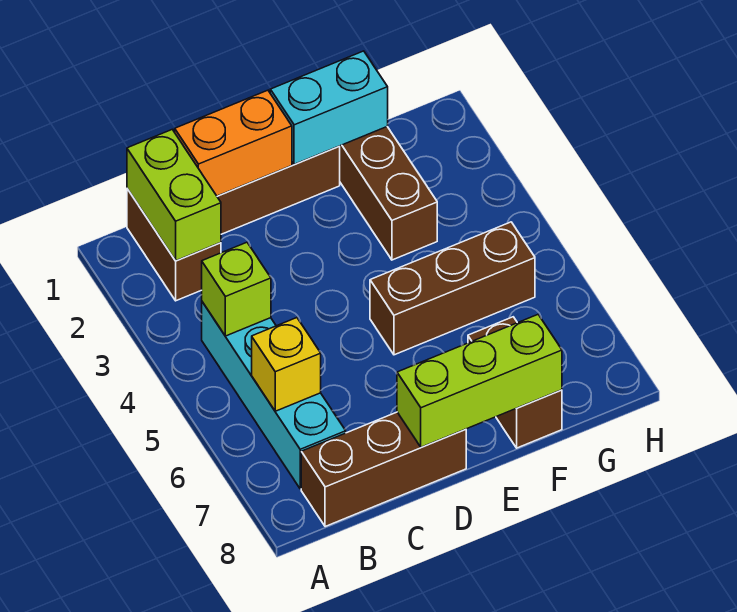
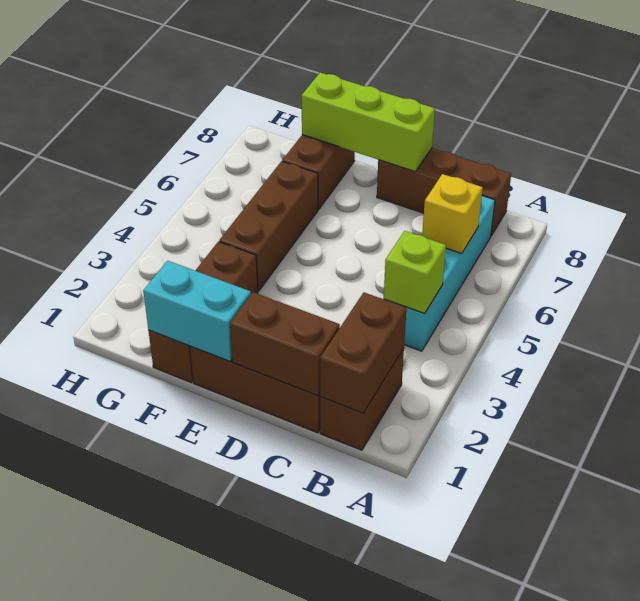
lime 1x2 brick [127,130,221,261] -> brown 1x2 brick [320,293,407,413]
orange 1x2 brick [175,90,292,196] -> brown 1x2 brick [230,292,340,396]
brown 1x3 brick [370,222,535,355] -> brown 1x3 brick turned to [219,161,318,291]

